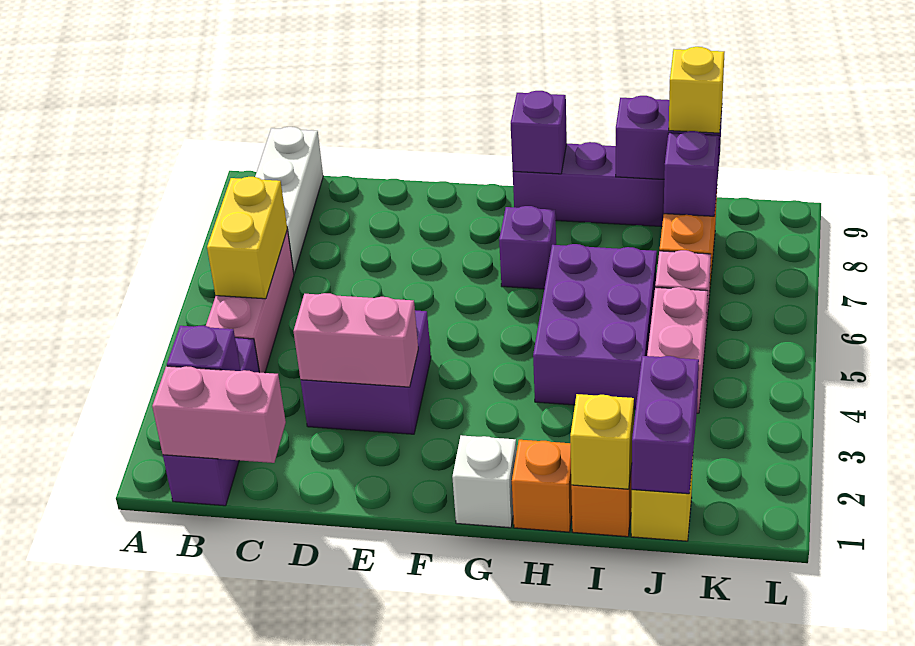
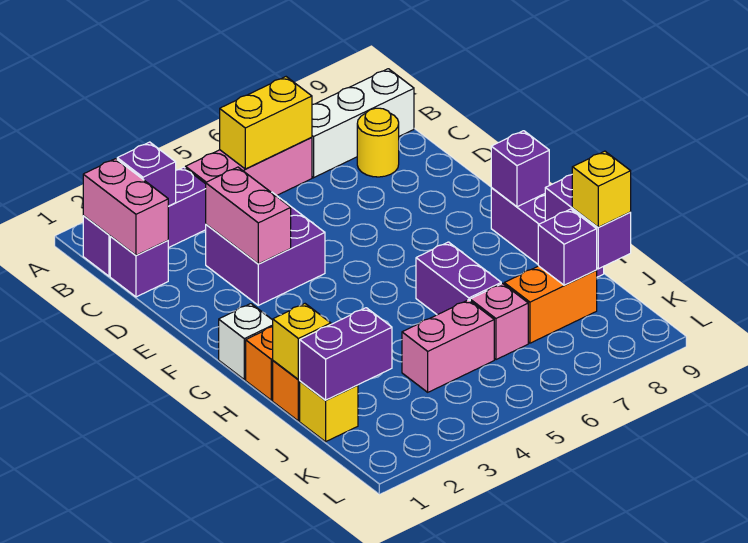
none -> yellow 1x1 round brick [357,108,399,177]
purple 1x1 brick [499,206,556,289] -> purple 1x1 brick moved to [110,237,168,297]
purple 2x3 brick [533,244,657,409] -> purple 1x2 brick [416,242,501,315]

